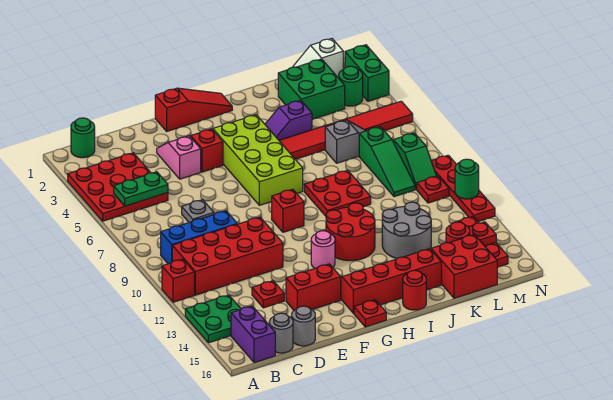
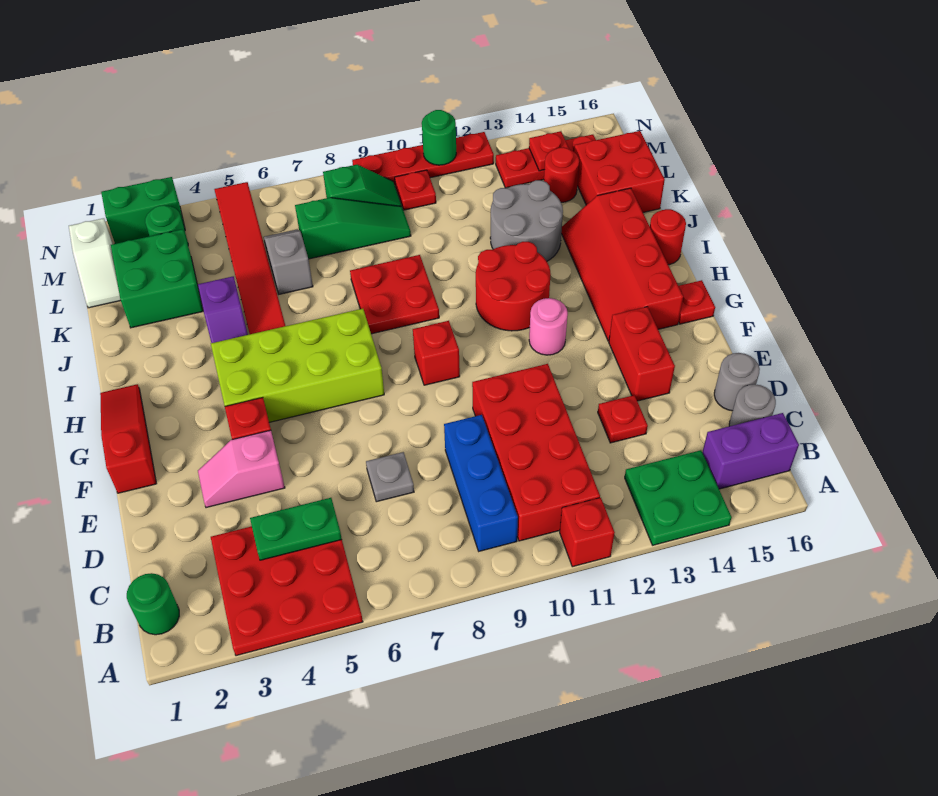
green 1x2 plate [114,172,168,206] -> green 1x2 plate turned to [250,498,342,560]

